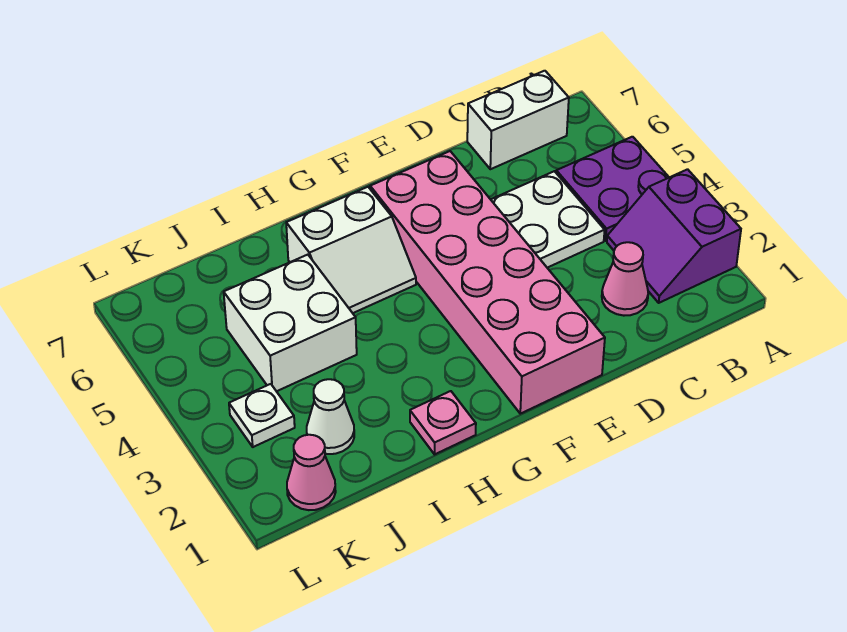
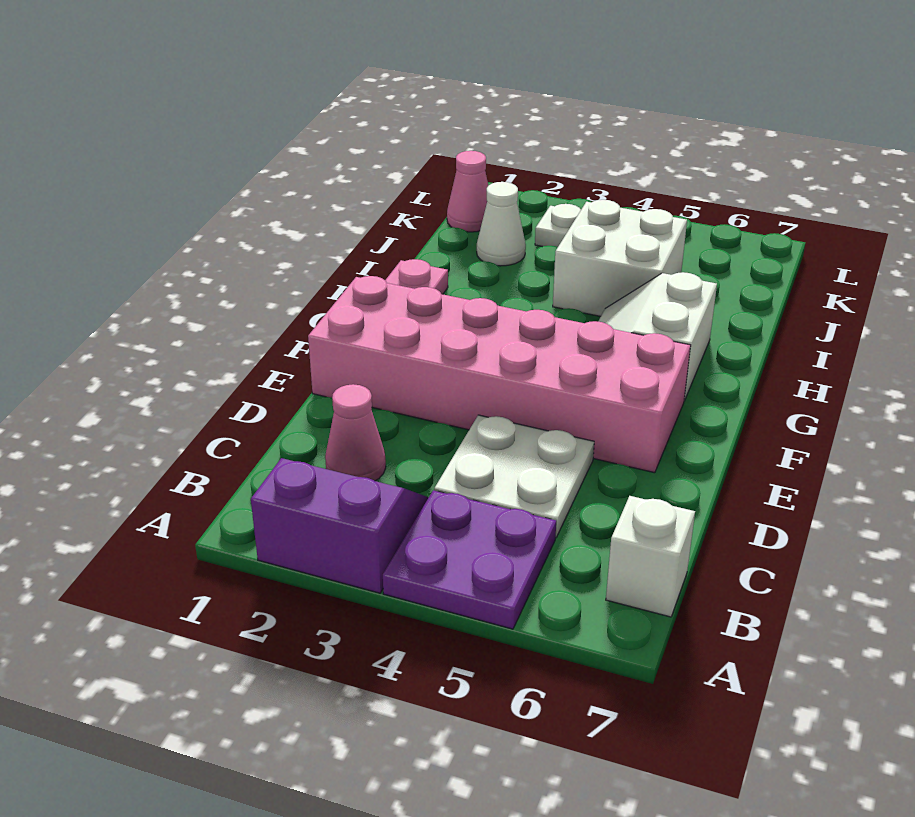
white 1x2 brick [467,71,569,169] -> white 1x1 brick [606,496,695,617]

